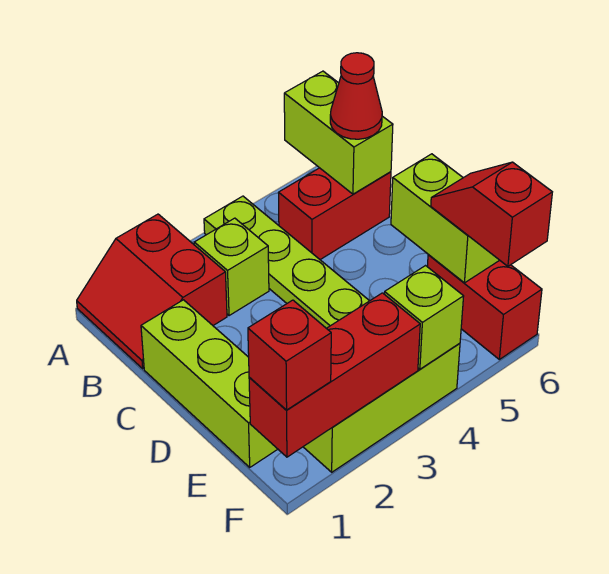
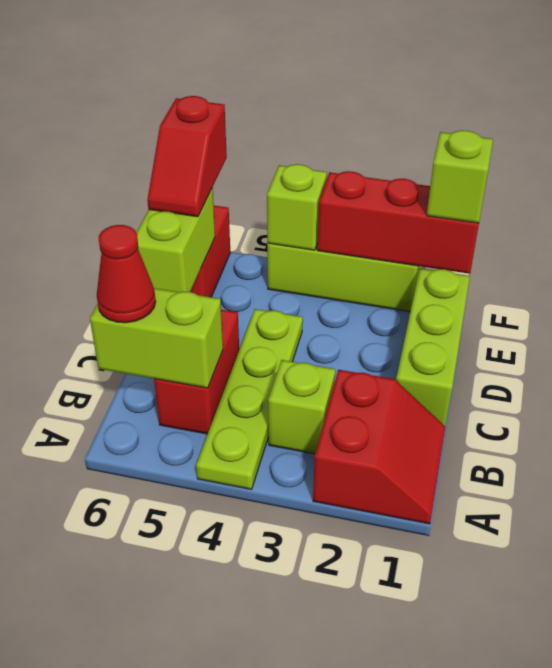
lime 1x2 brick [284,71,393,194] -> lime 1x2 brick turned to [90,288,223,388]
red 1x2 brick [279,168,391,260] -> red 1x2 brick turned to [154,310,239,434]
red 1x1 brick [248,300,331,410] -> lime 1x1 brick [427,130,493,223]

